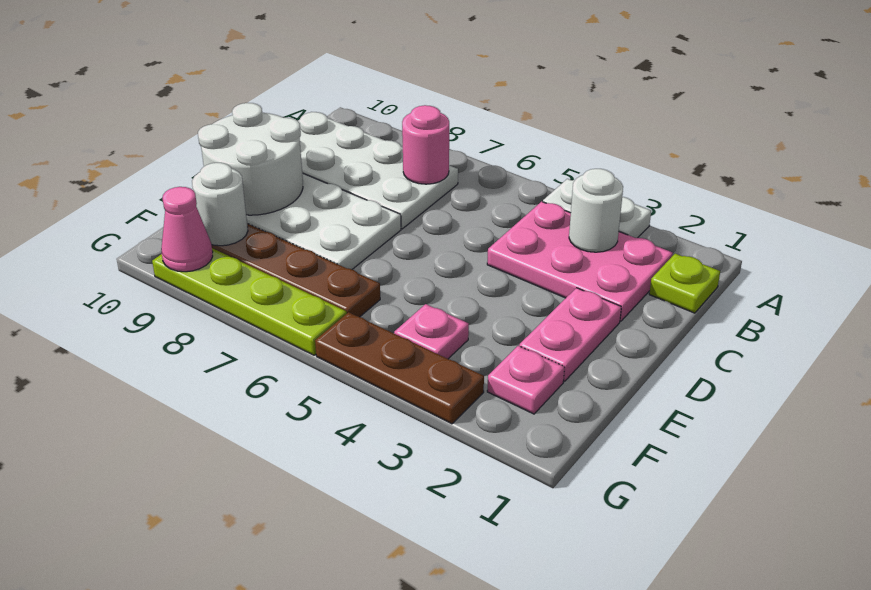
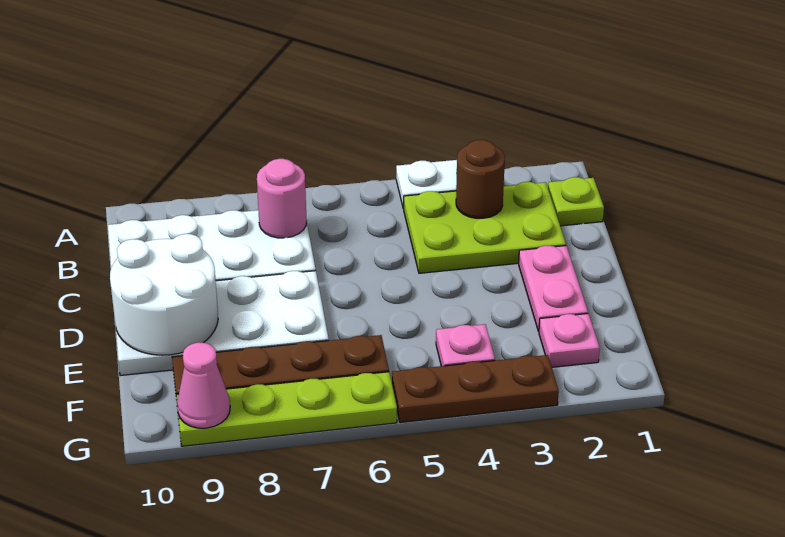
pink 2x3 plate [487,201,673,321] -> lime 2x3 plate [404,182,566,273]
white 1x1 round brick [569,169,623,252] -> brown 1x1 round brick [456,140,505,218]
white 1x1 round brick [192,163,248,246] -> none

